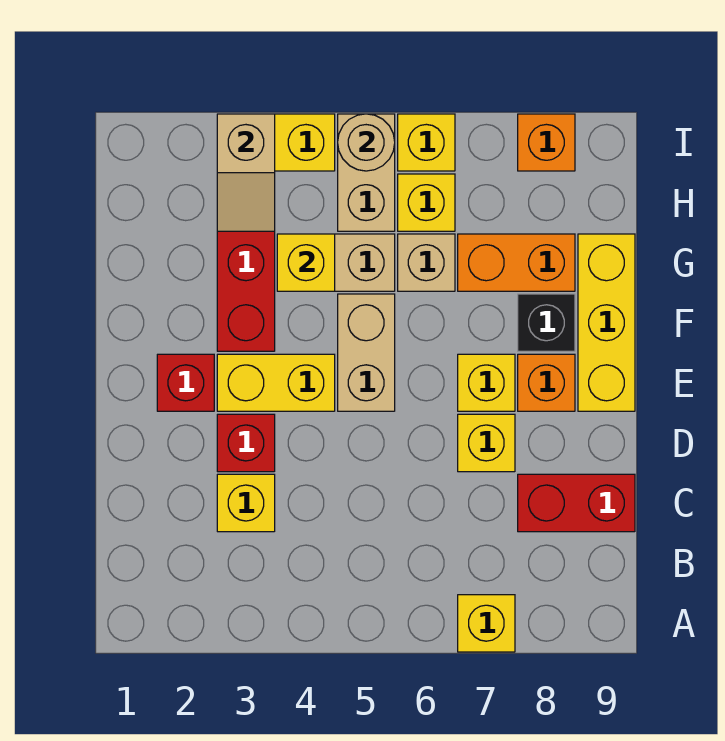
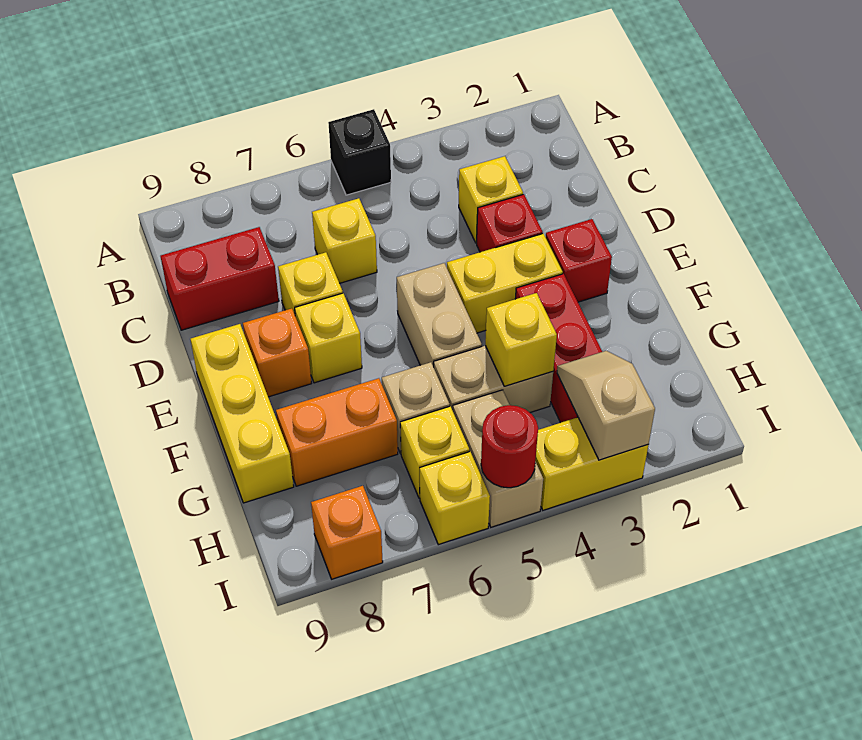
yellow 1x1 brick [458,595,515,652] -> yellow 1x1 brick moved to [312,198,377,283]
black 1x1 brick [518,294,575,351] -> black 1x1 brick moved to [328,109,391,195]
tan 1x1 round brick [338,114,395,171] -> red 1x1 round brick [481,405,538,488]

